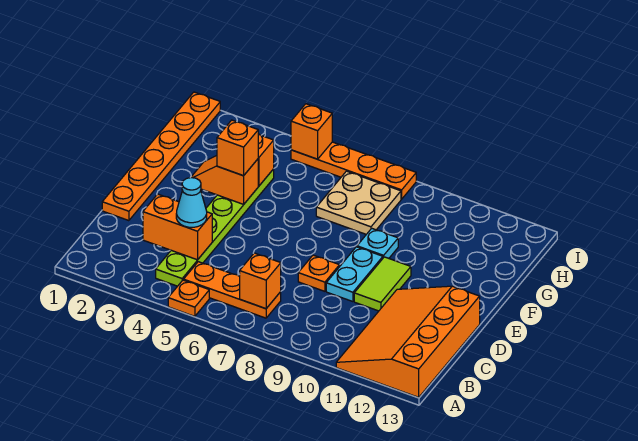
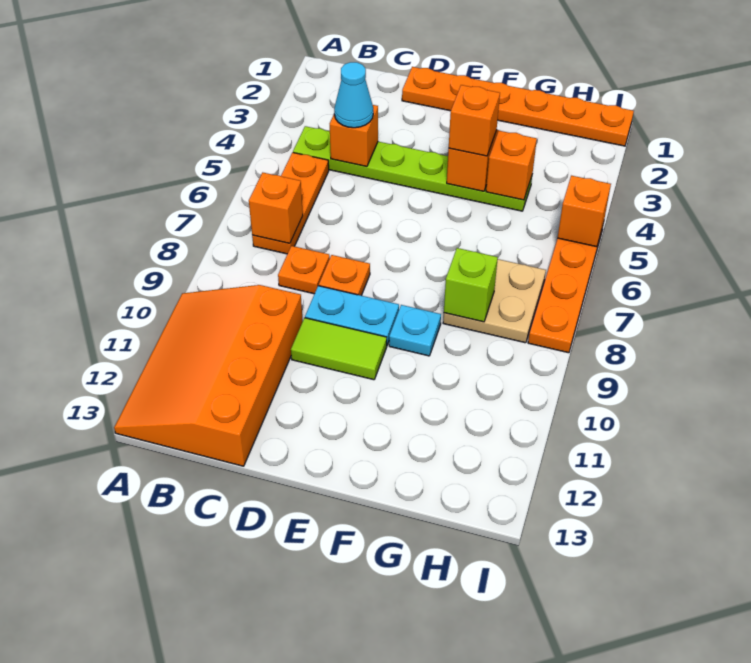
orange 1x1 plate [168,280,209,316] -> orange 1x1 plate moved to [278,246,330,294]
orange 3x4 slope [336,286,480,397] -> orange 3x4 slope turned to [114,285,303,466]
orange 1x2 brick [143,194,212,260] -> orange 1x1 brick [330,105,378,167]
none -> lime 1x1 brick [444,248,498,322]

